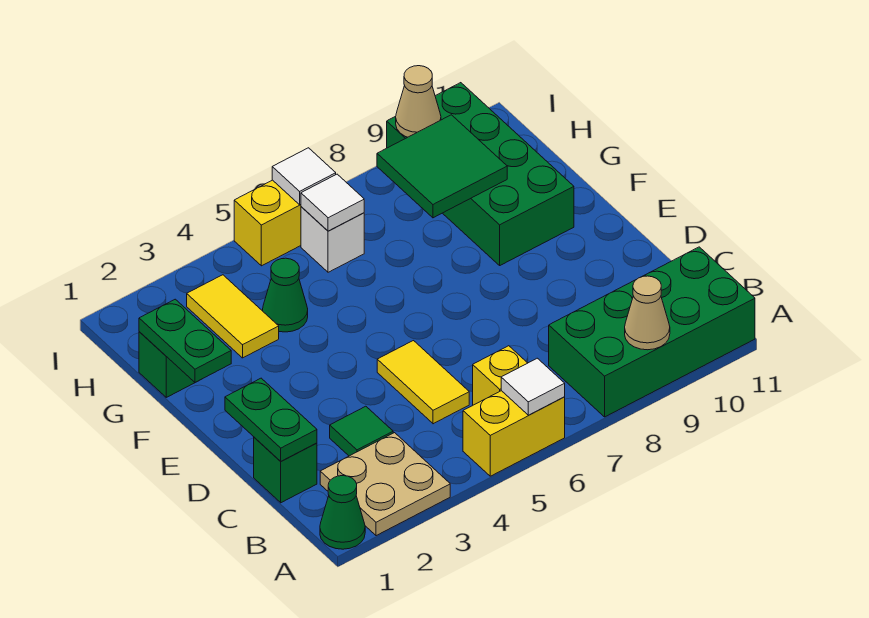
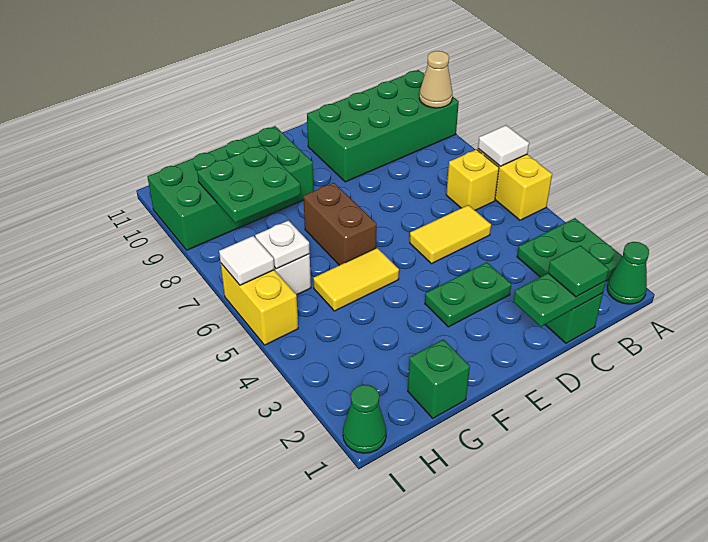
tan 2x2 plate [320,433,450,536] -> green 2x2 plate [517,218,622,281]
green 2x4 brick [549,247,755,417] -> green 2x4 brick turned to [307,70,459,182]
green 1x1 tile [330,406,393,456] -> green 1x1 tile moved to [548,245,609,297]
green 1x2 plate [139,299,231,382] -> green 1x2 plate moved to [425,262,512,327]
none -> brown 1x2 brick [303,183,377,265]
yellow 1x2 tile [187,275,279,358] -> yellow 1x2 tile moved to [313,248,399,311]
green 1x1 cone [262,258,308,332] -> green 1x1 cone moved to [343,385,386,453]
green 2x2 tile [377,115,507,218] -> green 2x2 plate [197,145,301,223]
white 1x1 tile [301,174,364,231] -> white 1x1 plate [255,220,310,269]
tan 1x1 cone [396,66,441,137] -> none

